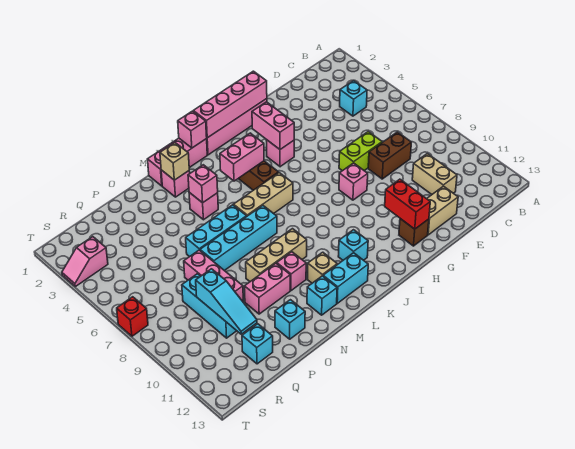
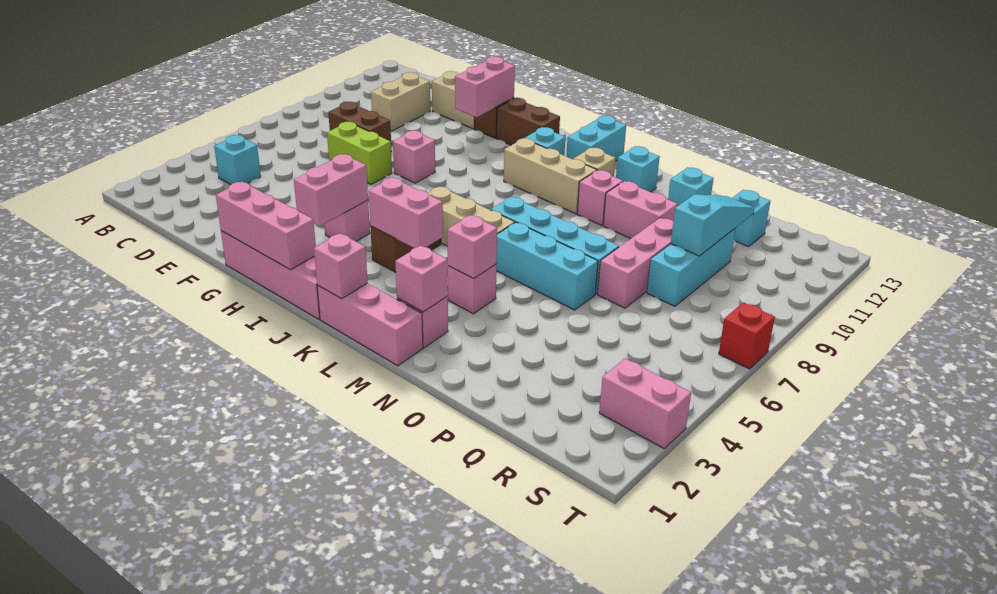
pink 1x4 brick [193,71,267,138] -> pink 1x3 brick [216,182,316,270]
red 1x2 brick [385,179,430,229] -> pink 1x2 brick [455,56,515,117]
none -> brown 1x2 brick [497,98,560,145]
cyan 1x2 brick [323,253,368,303] -> cyan 1x2 brick turned to [566,115,626,161]
tan 1x3 brick [246,229,307,281] -> tan 1x3 brick moved to [504,138,597,214]
tan 1x1 brick [160,143,189,180] -> pink 1x1 brick [395,245,448,312]
pink 1x2 slope [62,237,108,287] -> pink 1x2 brick [599,358,691,448]

